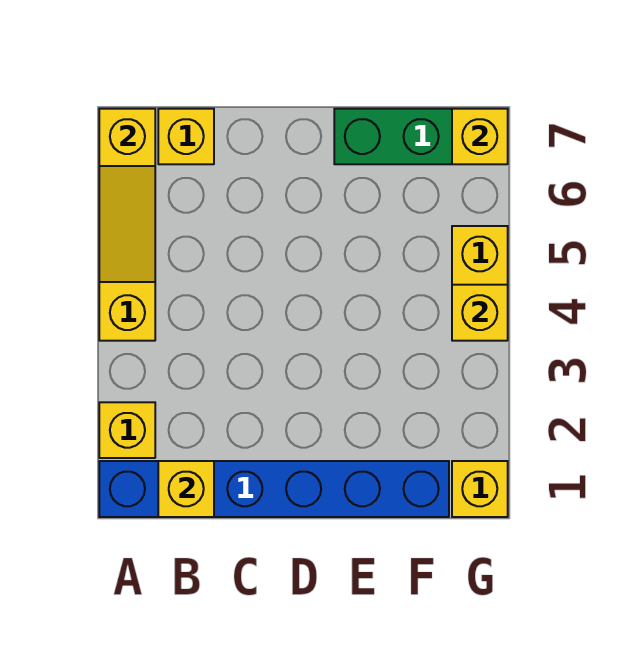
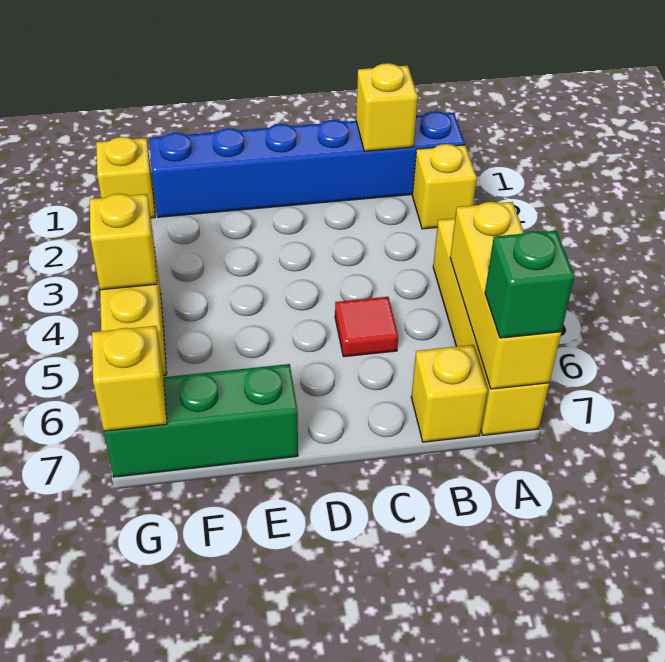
yellow 1x3 slope [99,109,155,282] -> yellow 1x3 brick [450,202,561,389]
none -> green 1x1 brick [485,231,575,338]
none -> red 1x1 tile [335,297,398,357]

